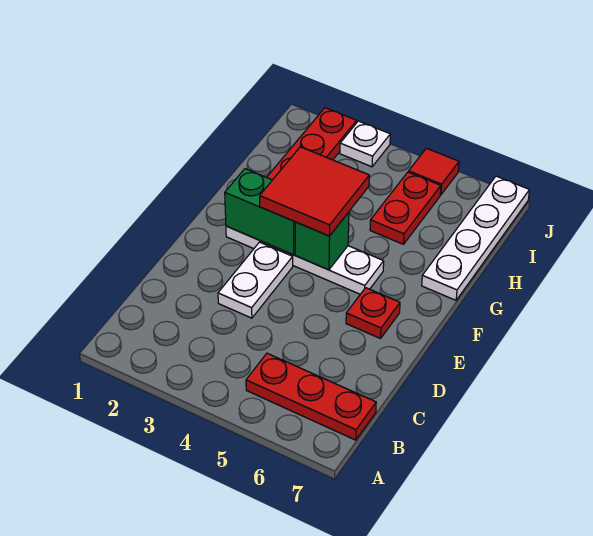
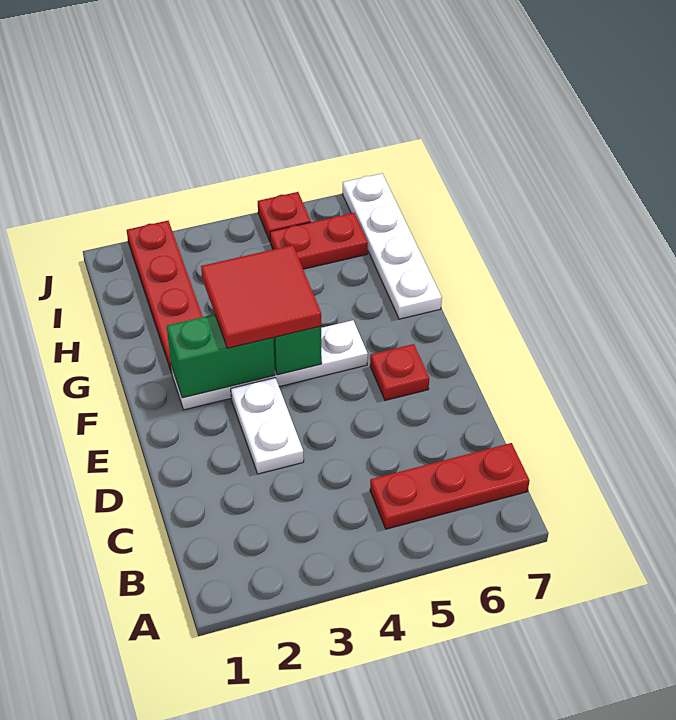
red 1x2 plate [370,172,441,244] -> red 1x2 plate turned to [270,213,368,269]
white 1x1 plate [340,121,390,167] -> none
red 1x1 tile [409,148,459,195] -> red 1x1 plate [258,192,311,241]

